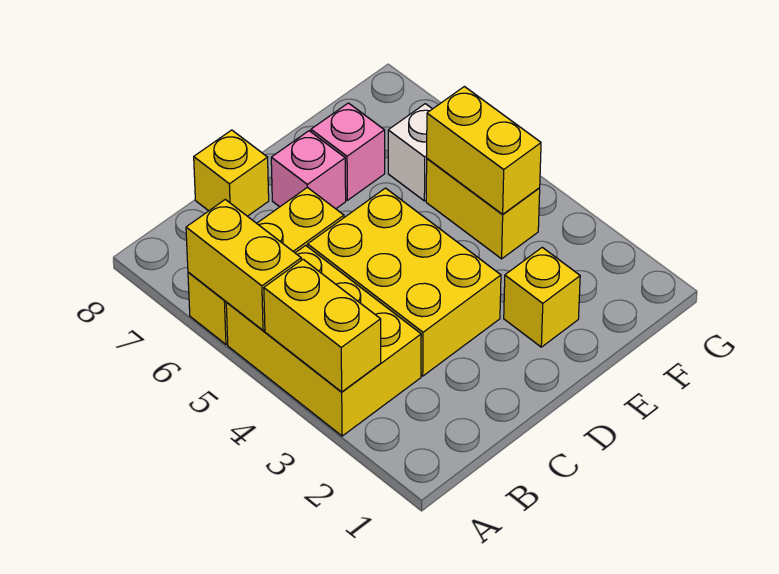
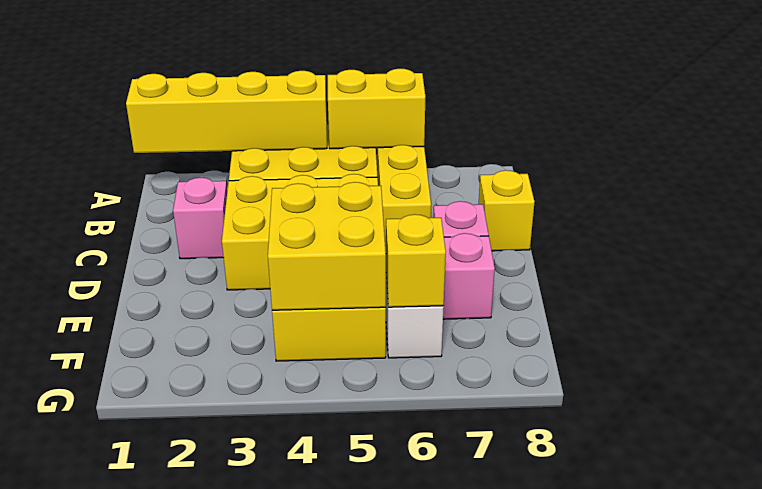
yellow 1x2 brick [264,259,381,392] -> yellow 1x4 brick [126,71,327,153]
none -> pink 1x1 brick [173,178,227,259]
yellow 1x1 brick [504,247,580,347] -> yellow 1x1 brick moved to [386,214,446,307]
yellow 1x2 brick [427,87,541,214] -> yellow 2x2 brick [268,182,386,310]

